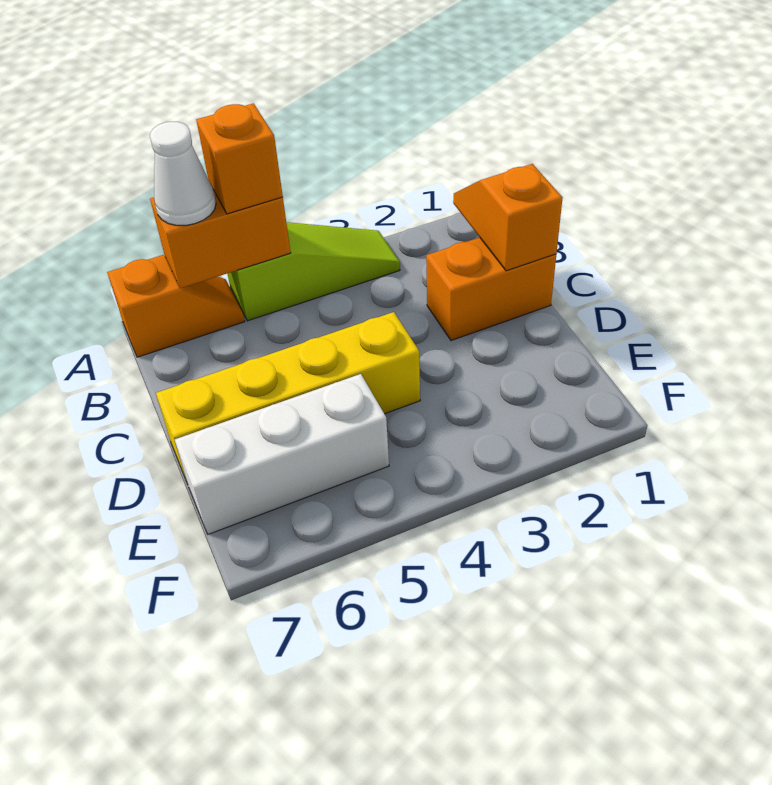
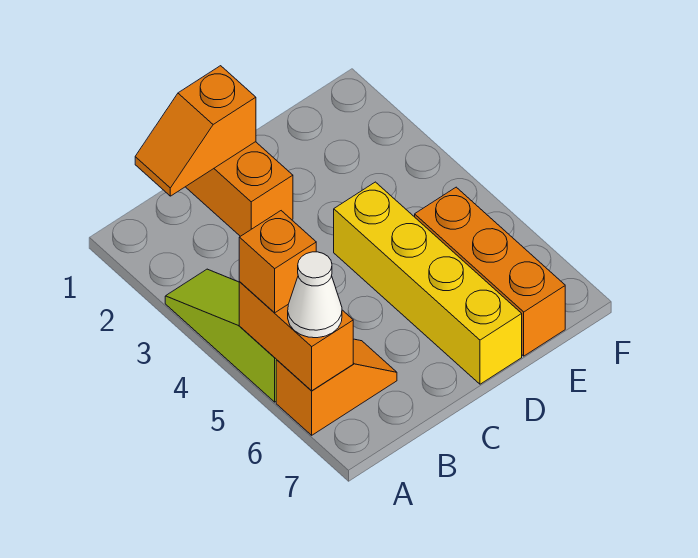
orange 1x2 slope [107,255,245,357] -> orange 1x2 slope turned to [276,339,397,435]
white 1x3 brick [175,374,389,534] -> orange 1x3 brick [415,187,565,356]

